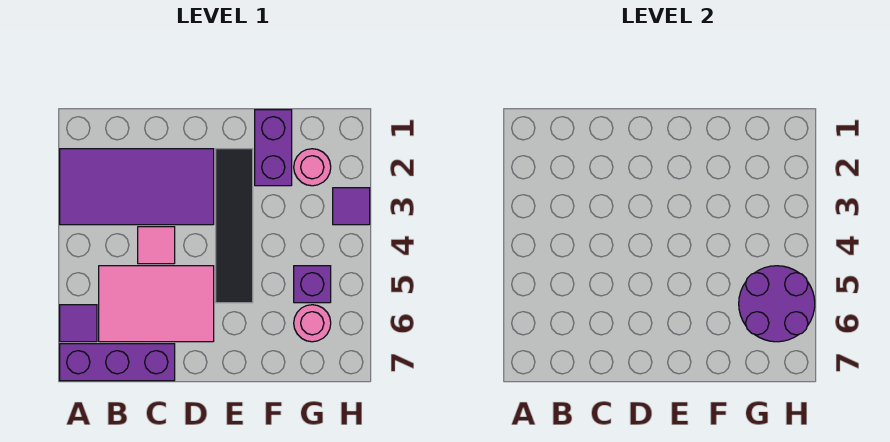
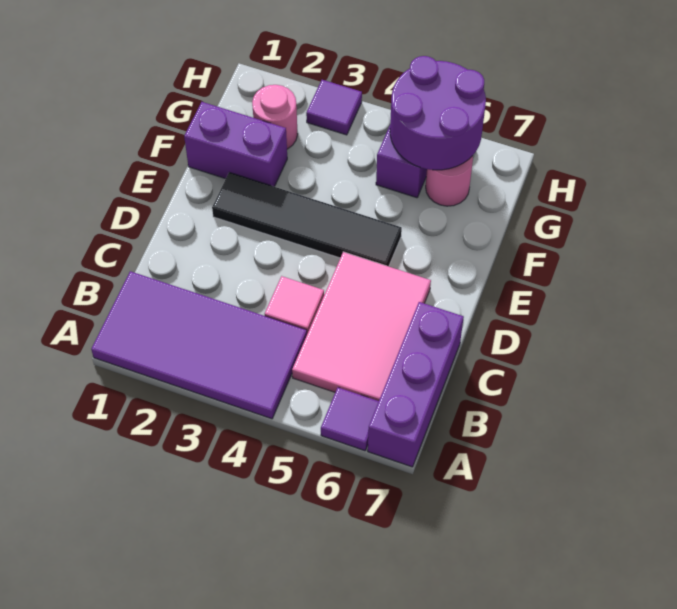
purple 2x4 tile [60,149,214,225] -> purple 2x4 tile turned to [91,271,307,419]

